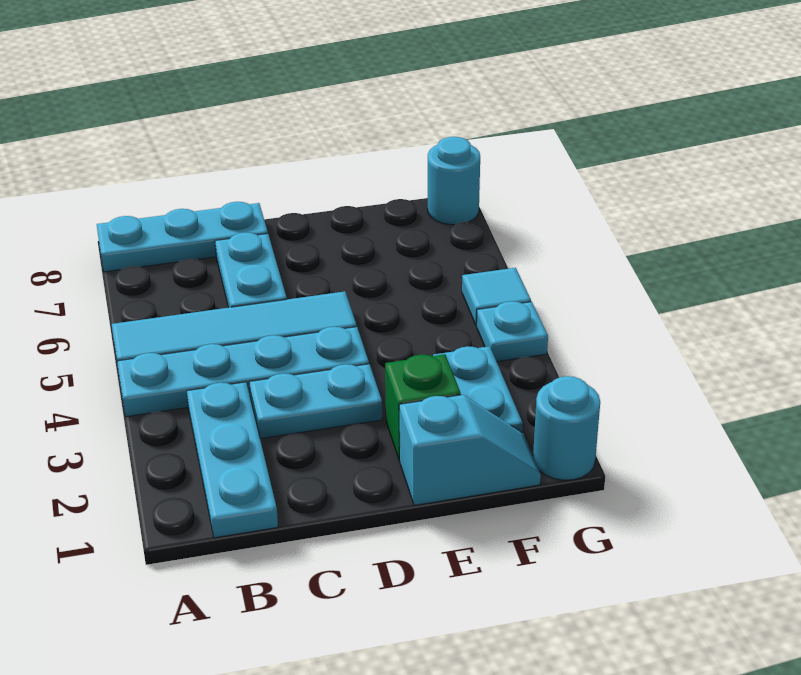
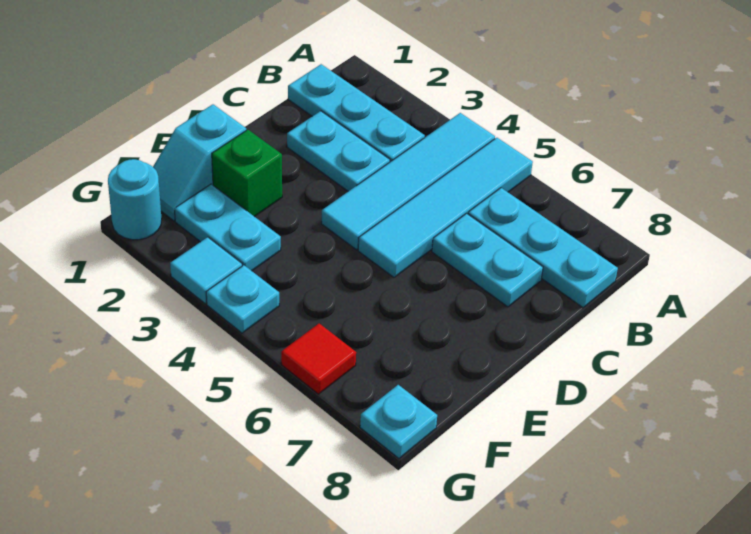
cyan 1x4 plate [117,327,369,417] -> cyan 1x4 tile [322,113,495,250]
cyan 1x3 plate [97,202,268,272] -> cyan 1x3 plate turned to [468,188,618,308]
cyan 1x2 plate [249,364,382,439] -> cyan 1x2 plate turned to [287,111,390,191]
cyan 1x1 tile [462,268,531,326] -> cyan 1x1 tile moved to [170,237,242,304]
none -> red 1x1 tile [281,324,356,394]
cyan 1x1 round brick [428,137,480,225] -> cyan 1x1 plate [360,385,437,458]

